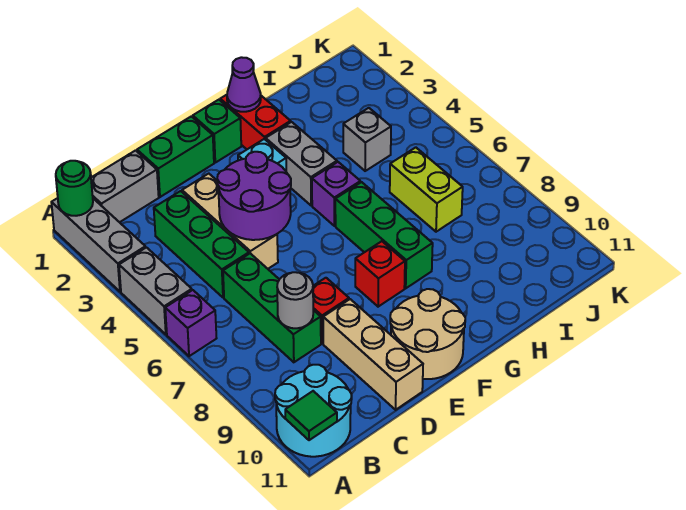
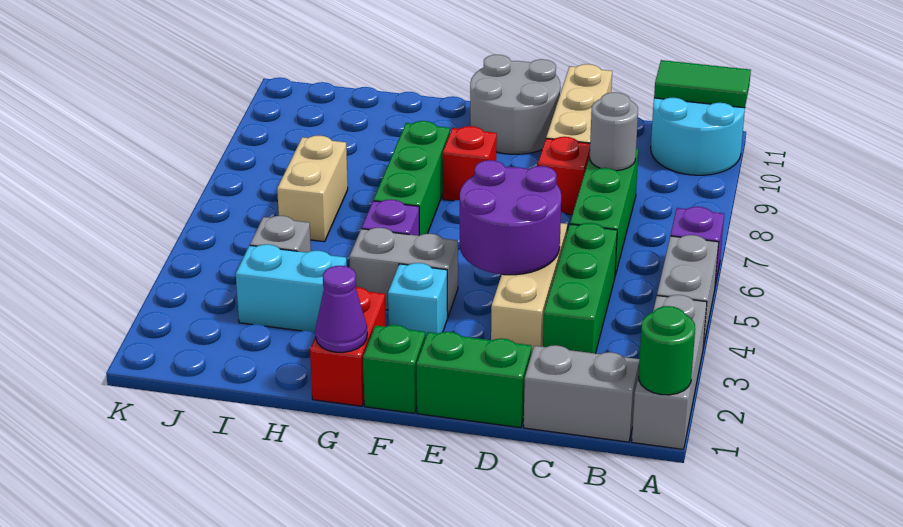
green 1x1 tile [285,391,337,440] -> green 1x2 tile [654,60,751,108]
tan 2x2 round brick [390,289,465,379] -> grey 2x2 round brick [470,55,560,154]
grey 1x2 brick [266,122,337,206] -> grey 1x2 brick turned to [349,228,458,316]
none -> cyan 1x2 brick [236,244,347,333]
lime 1x2 brick [390,147,463,232] -> tan 1x2 brick [277,136,348,242]

